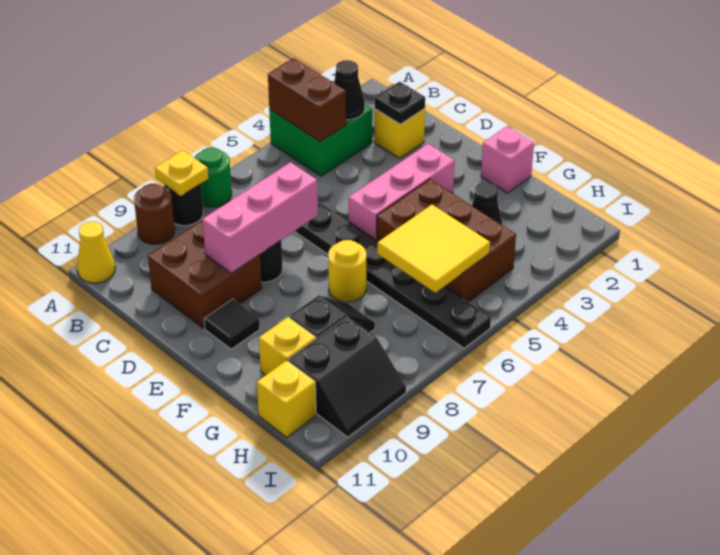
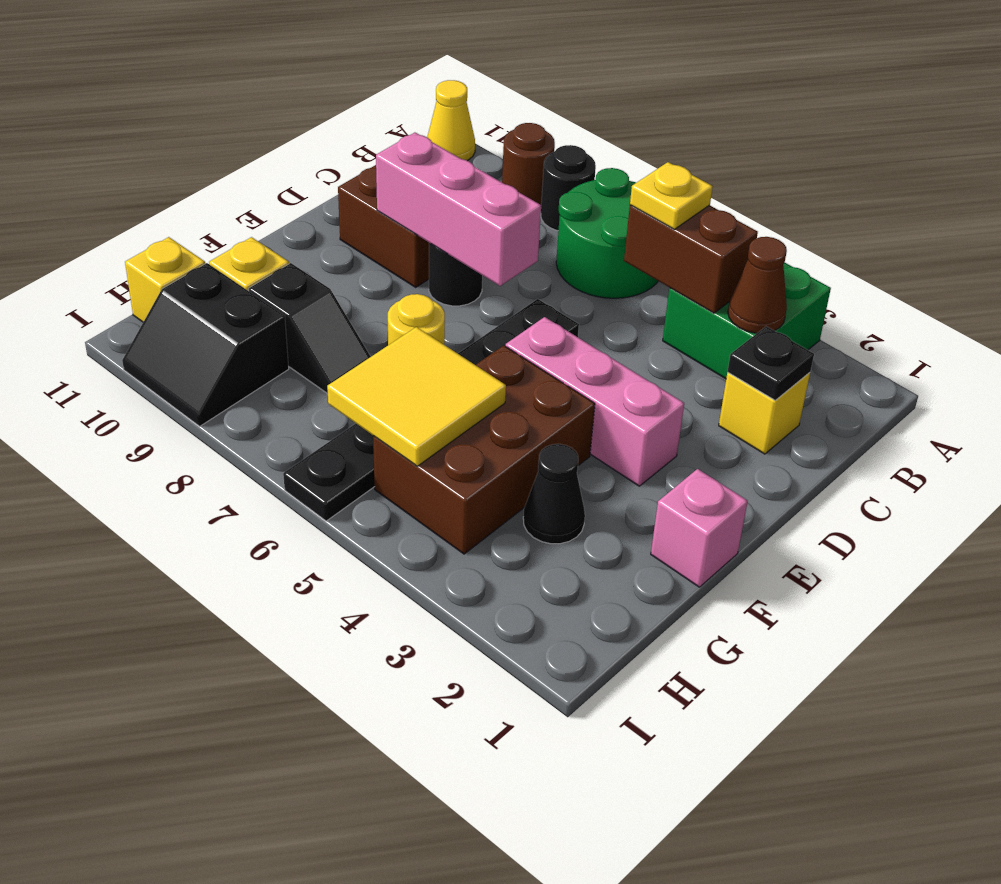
brown 1x2 brick [268,58,346,142] -> brown 1x2 brick turned to [624,205,758,313]
green 1x1 round brick [194,148,232,207] -> green 2x2 round brick [556,168,658,298]
yellow 1x1 plate [155,151,208,196] -> yellow 1x1 plate moved to [630,162,713,229]
black 1x1 cone [334,60,365,120] -> brown 1x1 cone [728,237,787,333]
black 1x1 tile [204,299,260,349] -> none

